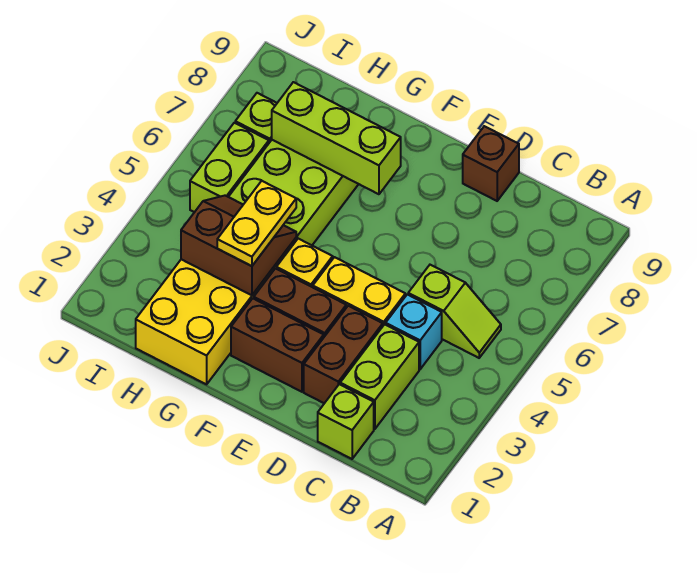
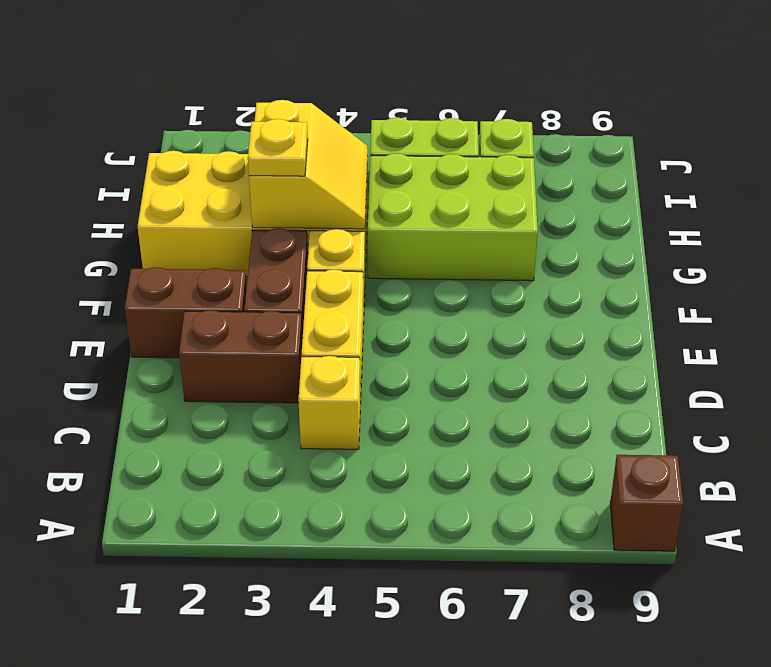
lime 1x2 slope [408,265,501,358] -> none
lime 1x1 brick [318,384,374,459] -> none
lime 1x2 brick [340,324,419,429] -> none
cyan 1x1 brick [386,294,442,369] -> yellow 1x1 brick [298,356,360,449]
brown 1x1 brick [463,126,519,201] -> brown 1x1 brick moved to [610,455,683,551]
brown 1x2 brick [231,298,324,392] -> brown 1x2 brick turned to [125,267,247,358]
lime 1x3 brick [272,82,401,194] -> none
brown 2x2 slope [181,196,296,295] -> yellow 2x2 slope [249,100,368,229]
yellow 1x2 plate [217,181,296,266] -> yellow 1x1 plate [248,119,308,176]

